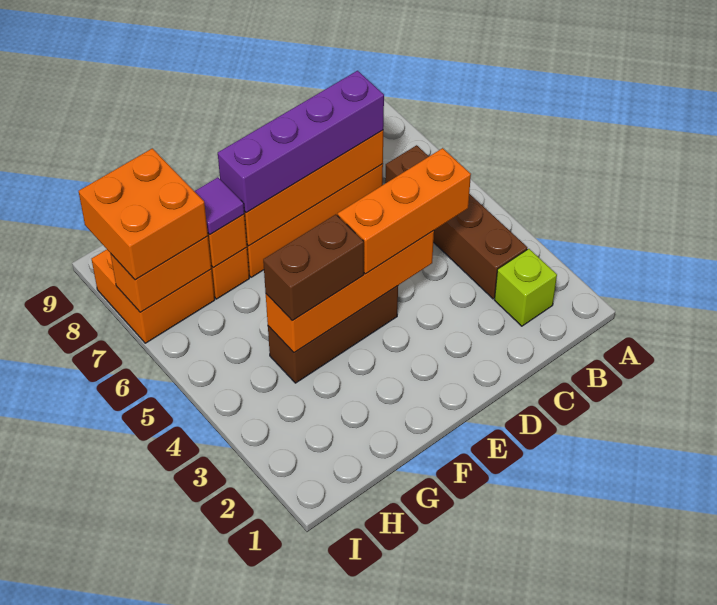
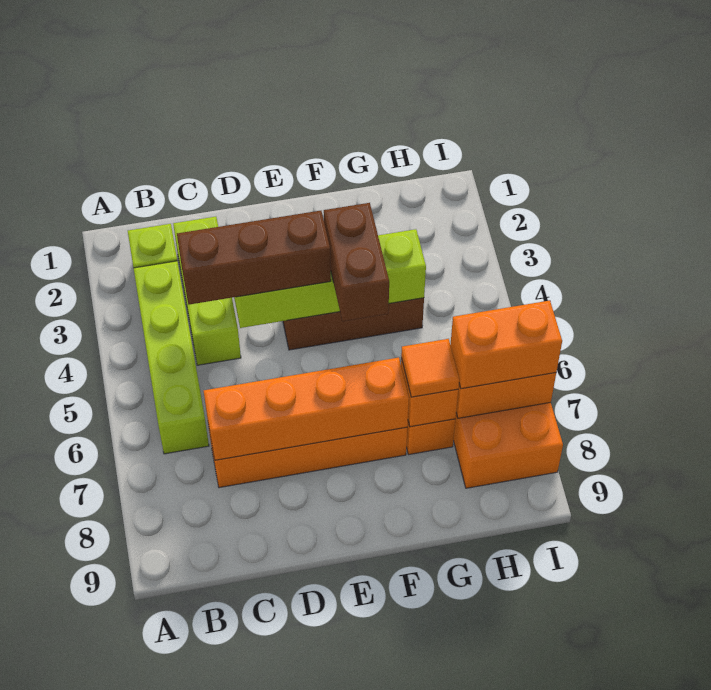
brown 1x4 brick [385,145,527,299] -> lime 1x4 brick [134,261,209,454]
none -> lime 1x3 brick [173,217,241,365]
orange 1x3 brick [338,148,471,274] -> brown 1x3 brick [177,211,331,305]
purple 1x4 brick [218,71,384,213] -> none
orange 1x4 brick [266,231,434,353] -> lime 1x4 brick [234,229,426,328]
brown 1x2 brick [263,214,364,321] -> brown 1x2 brick turned to [324,203,389,321]
purple 1x1 tile [194,177,244,235] -> orange 1x1 tile [401,339,459,397]
orange 2x2 brick [79,148,208,280] -> orange 1x2 brick [450,301,562,389]

